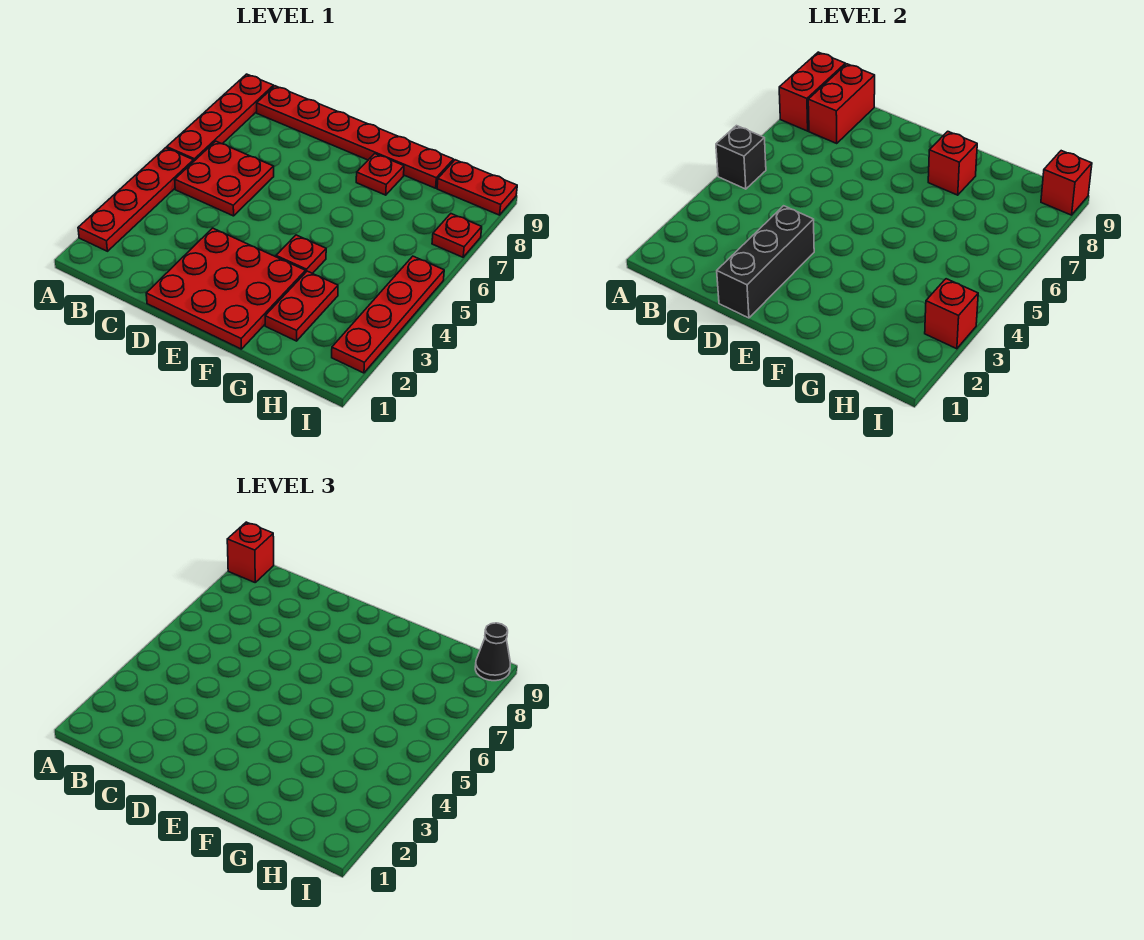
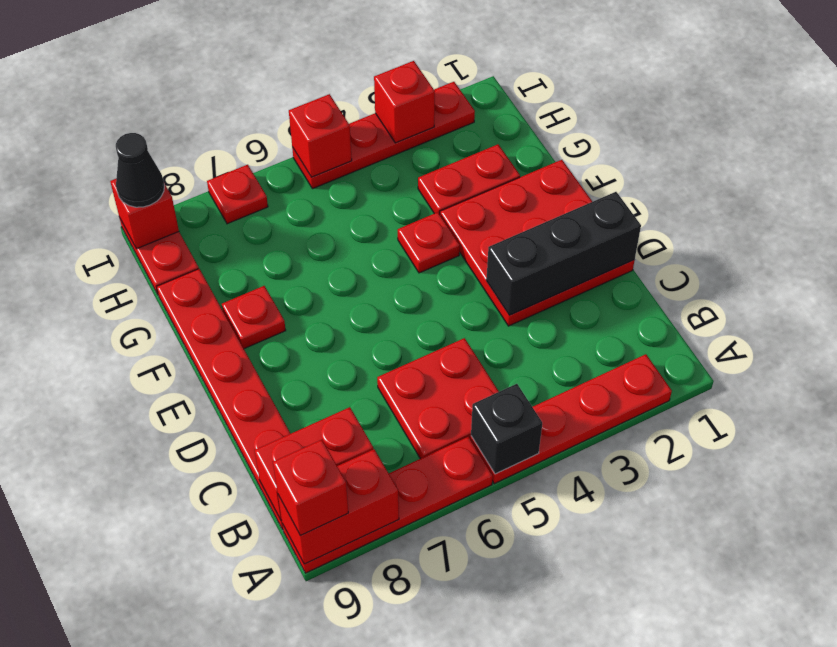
red 1x1 brick [928,131,977,195] -> red 1x1 brick moved to [289,94,352,177]

